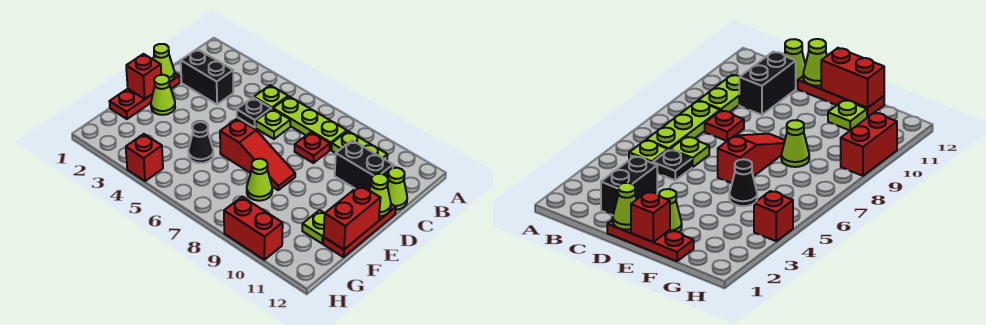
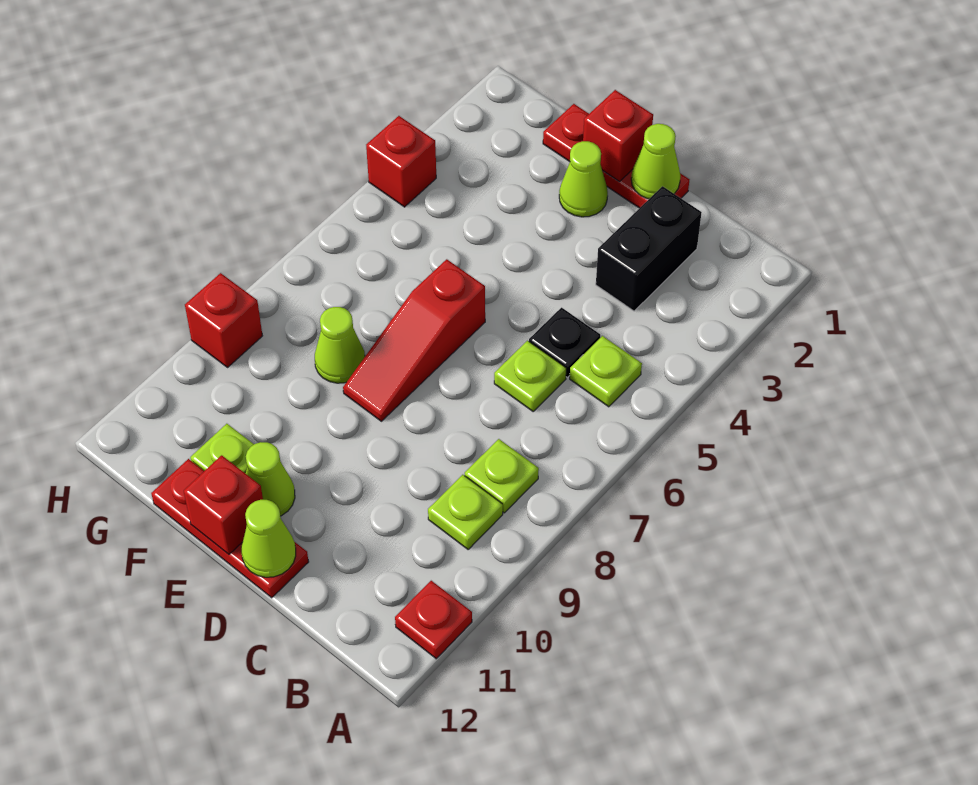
lime 1x3 plate [273,96,347,150] -> lime 1x1 plate [465,439,539,513]
lime 1x2 plate [331,131,388,160] -> lime 1x1 plate [428,475,503,549]
red 1x1 plate [295,132,330,163] -> red 1x1 plate moved to [395,581,472,659]
black 1x2 brick [335,140,393,190] -> none
lime 1x1 cone [387,168,407,210] -> lime 1x1 cone moved to [246,442,295,516]
red 1x2 brick [324,185,380,249] -> red 1x1 brick [184,455,263,554]
black 1x1 cone [188,122,213,163] -> none
red 1x2 brick [224,197,283,260] -> red 1x1 brick [185,273,262,367]

